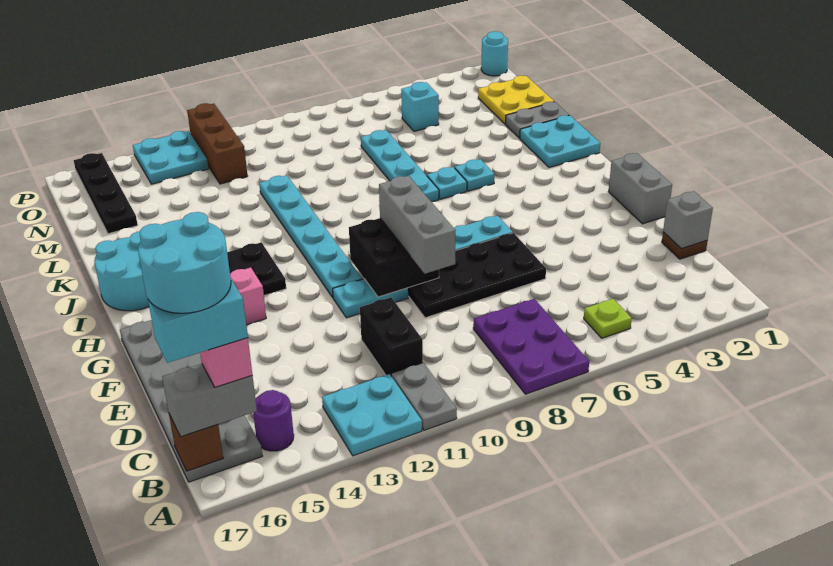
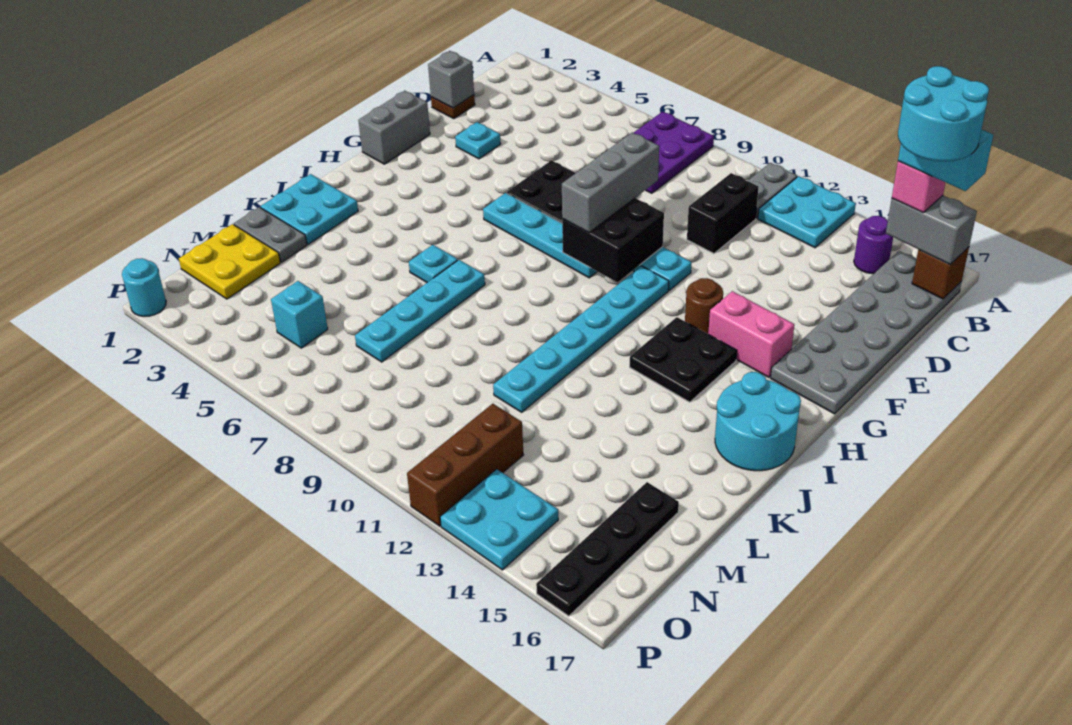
lime 1x1 plate [584,299,632,338] -> none
none -> brown 1x1 round brick [685,278,723,334]
cyan 1x1 plate [455,159,494,191] -> cyan 1x1 plate moved to [455,122,501,159]

